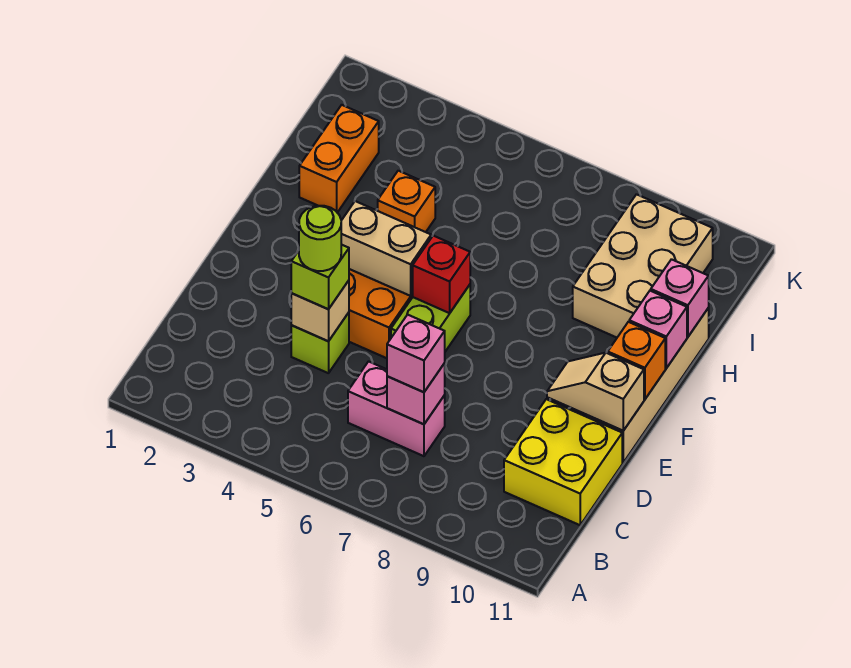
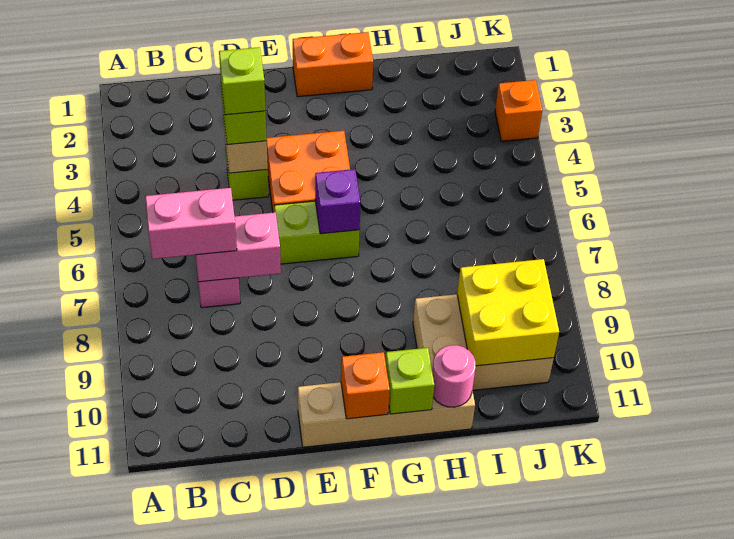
pink 1x1 brick [387,363,445,424] -> pink 1x2 brick [196,212,281,282]
pink 1x1 brick [387,315,445,392] -> pink 1x2 brick [145,188,237,259]
yellow 2x2 brick [504,399,622,525] -> yellow 2x2 brick moved to [457,259,559,366]
lime 1x1 round brick [299,206,341,271] -> lime 1x1 brick [219,47,265,115]
tan 1x2 slope [547,353,644,431] -> none
tan 1x2 brick [341,201,431,296] -> none
red 1x1 brick [413,236,470,313] -> purple 1x1 brick [315,169,361,234]
pink 1x1 brick [629,291,687,368] -> lime 1x1 brick [385,348,434,414]
orange 1x2 brick [299,105,379,213] -> orange 1x2 brick moved to [293,32,373,97]
orange 1x1 brick [378,171,435,232] -> orange 1x1 brick moved to [495,80,542,141]
pink 1x1 brick [651,259,709,337] -> pink 1x1 round brick [432,345,476,407]

